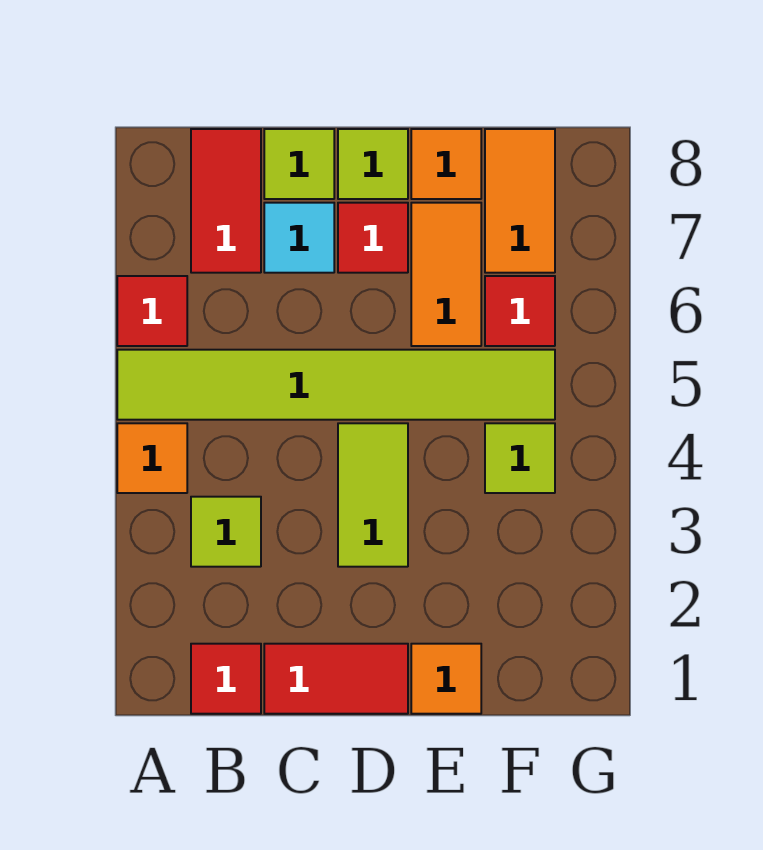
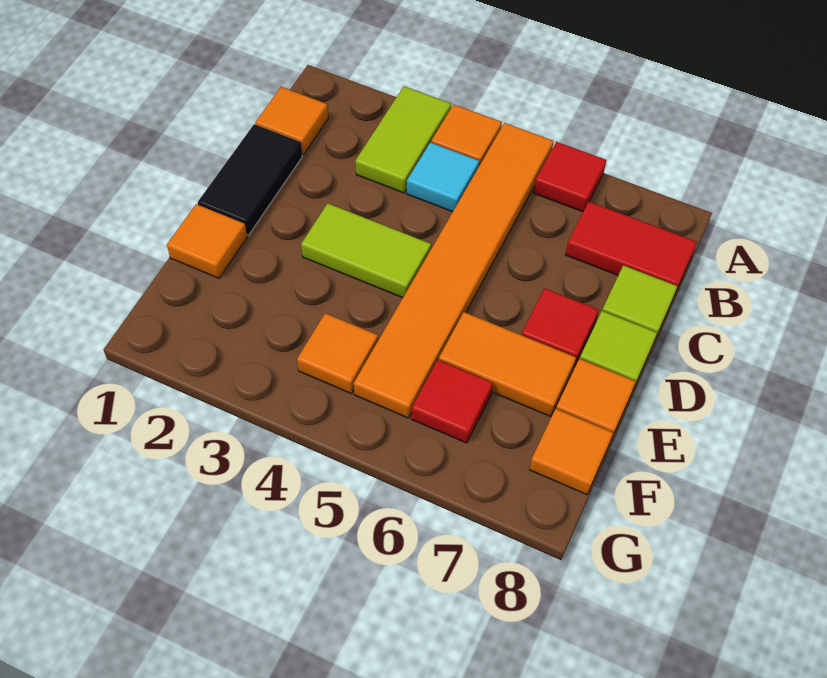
lime 1x6 tile [117,350,555,420] -> orange 1x6 tile [354,123,554,418]
red 1x1 tile [191,644,261,714] -> orange 1x1 tile [255,87,328,154]
lime 1x1 tile [191,497,261,567] -> lime 1x2 tile [355,86,451,193]
red 1x2 tile [264,644,408,714] -> black 1x2 tile [198,124,302,235]
cyan 1x1 tile [264,203,334,273] -> cyan 1x1 tile moved to [407,142,479,212]
lime 1x1 tile [485,423,555,493] -> orange 1x1 tile [297,313,378,394]
orange 1x2 tile [485,129,555,273] -> orange 1x1 tile [529,409,613,494]

